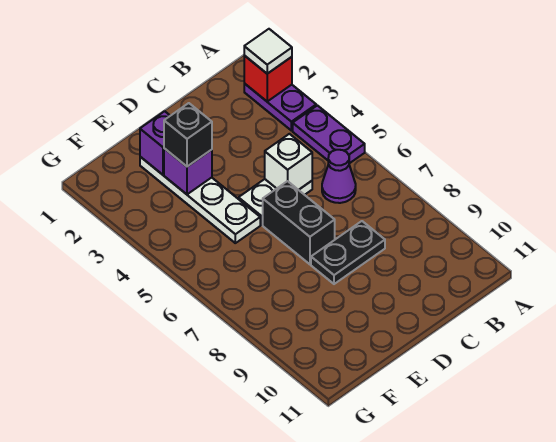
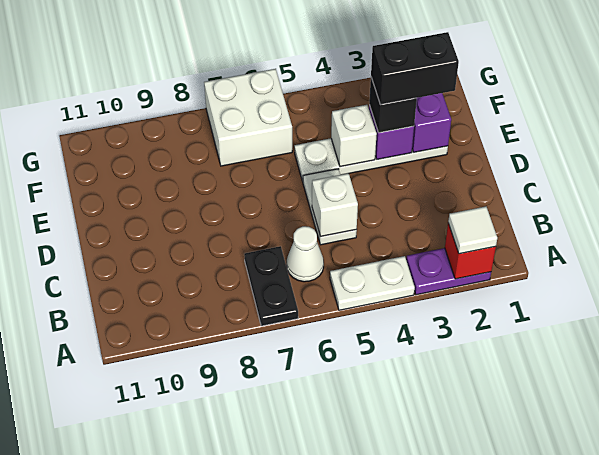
purple 1x2 plate [293,105,365,163] -> white 1x2 plate [330,256,415,310]
purple 1x1 cone [322,150,356,203] -> white 1x1 cone [287,226,324,282]
black 1x2 plate [311,221,385,284] -> black 1x2 plate moved to [244,246,298,326]
black 1x2 brick [263,181,335,264] -> black 1x2 brick moved to [371,32,459,105]
none -> white 1x1 brick [331,105,377,167]
none -> white 2x2 brick [204,69,292,166]

